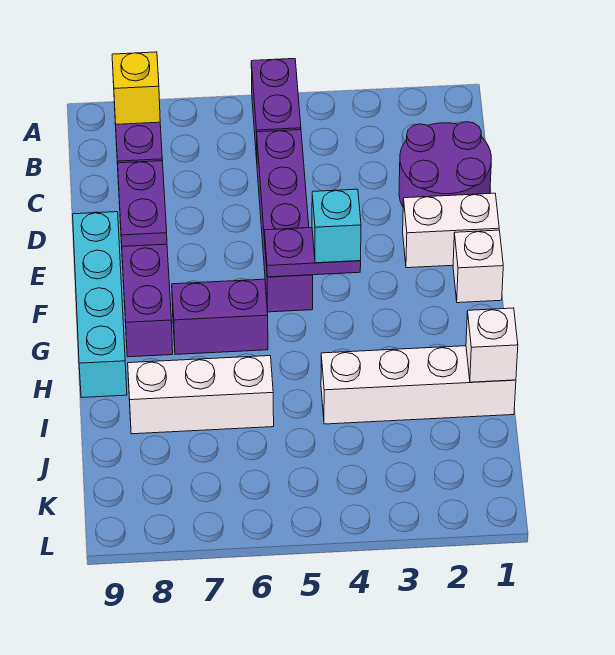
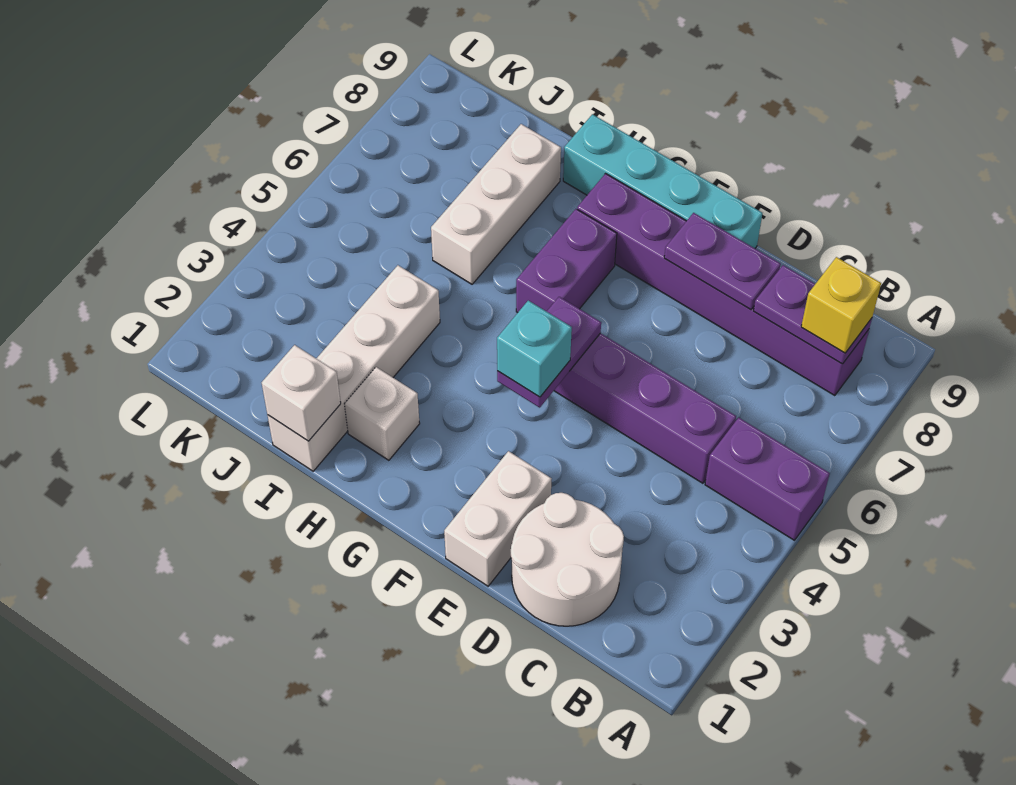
purple 2x2 round brick [399,122,491,206] -> white 2x2 round brick [511,493,624,626]
white 1x1 brick [453,230,503,303] -> white 1x1 brick moved to [345,367,420,460]

